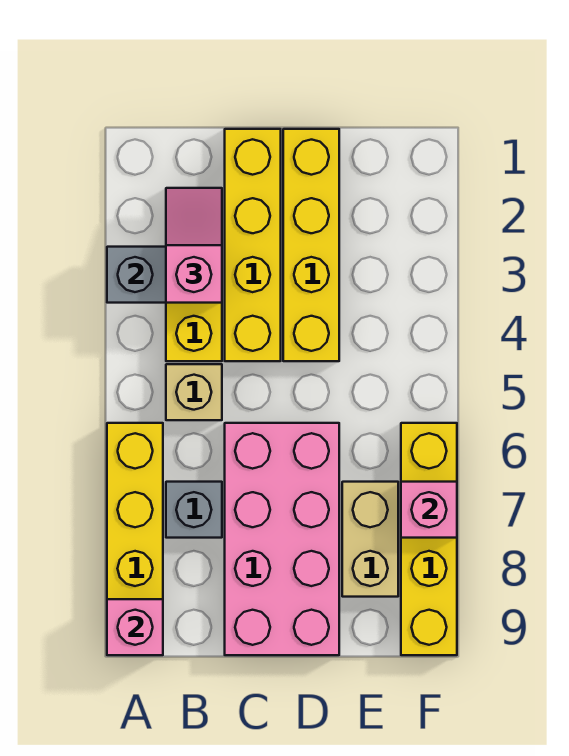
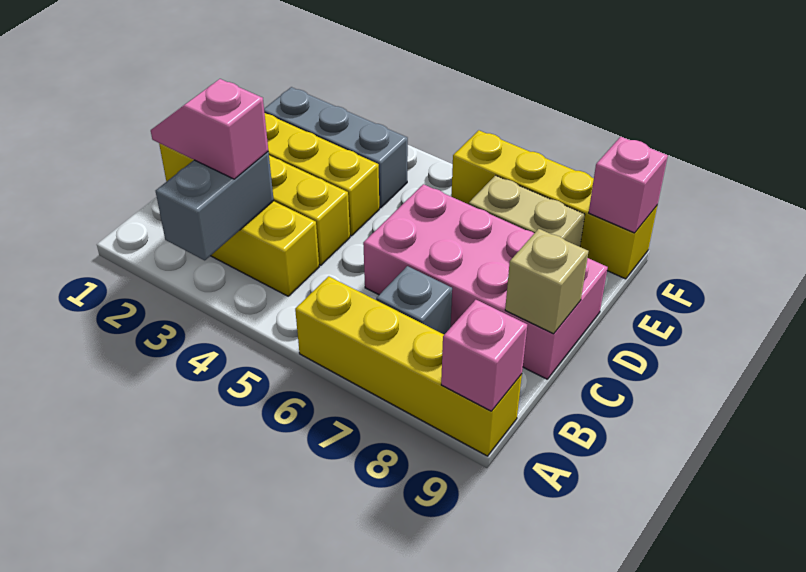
tan 1x1 brick [166,364,222,420] -> tan 1x1 brick moved to [505,229,589,334]
none -> grey 1x3 brick [264,87,408,208]
pink 1x1 brick [401,482,457,538] -> pink 1x1 brick moved to [589,137,668,233]

